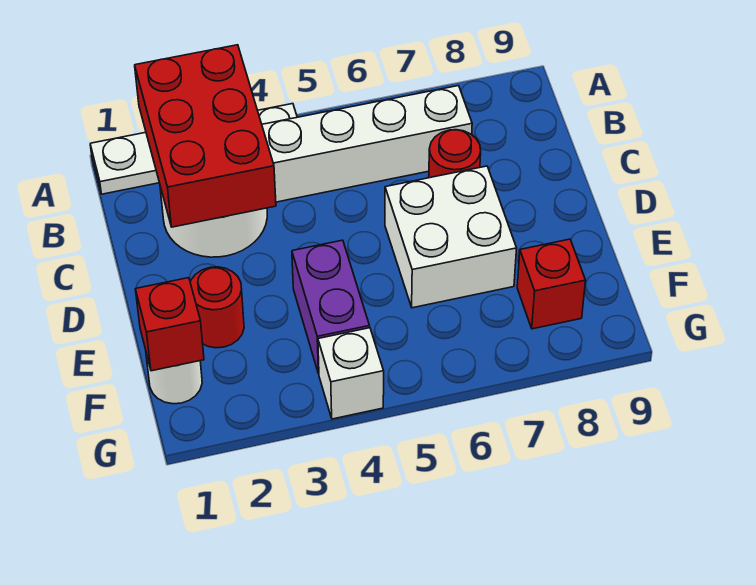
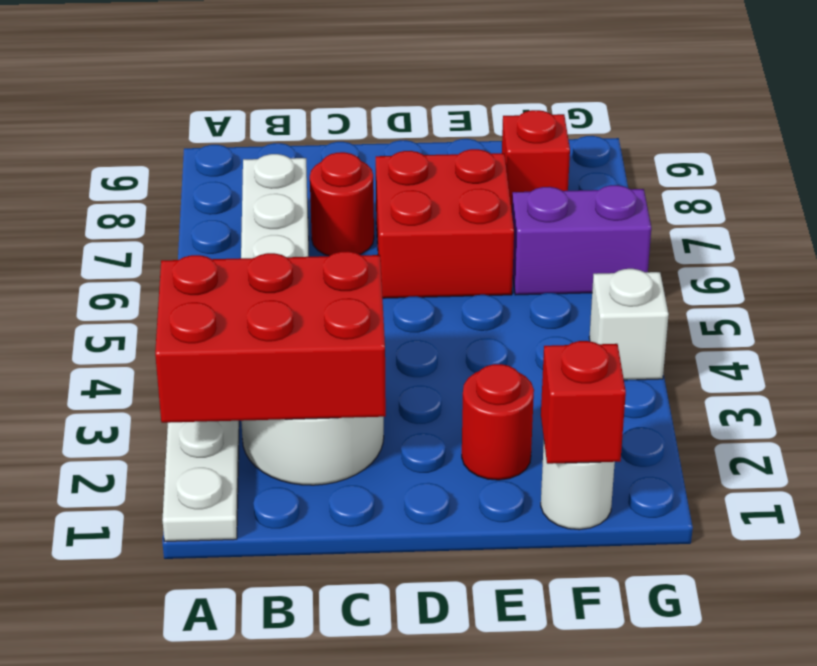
white 2x2 brick [385,166,517,308] -> red 2x2 brick [376,149,514,298]
purple 1x2 brick [292,240,370,374] -> purple 1x2 brick moved to [512,185,651,295]

